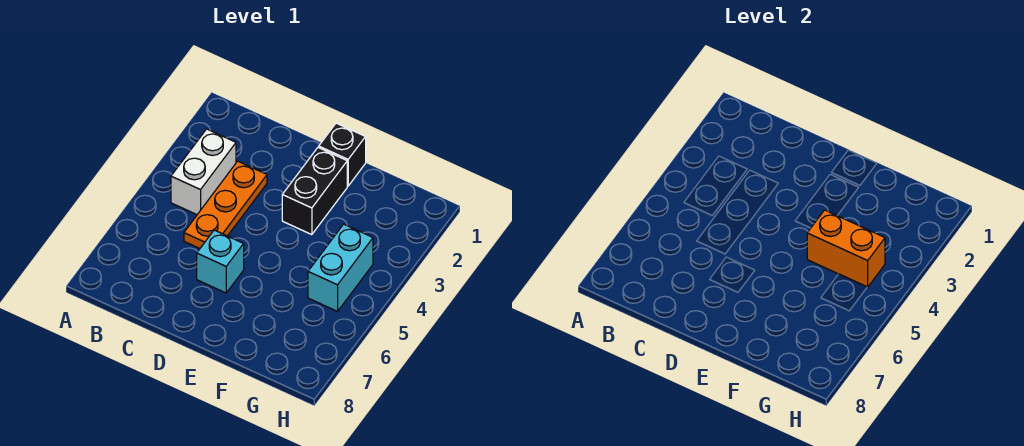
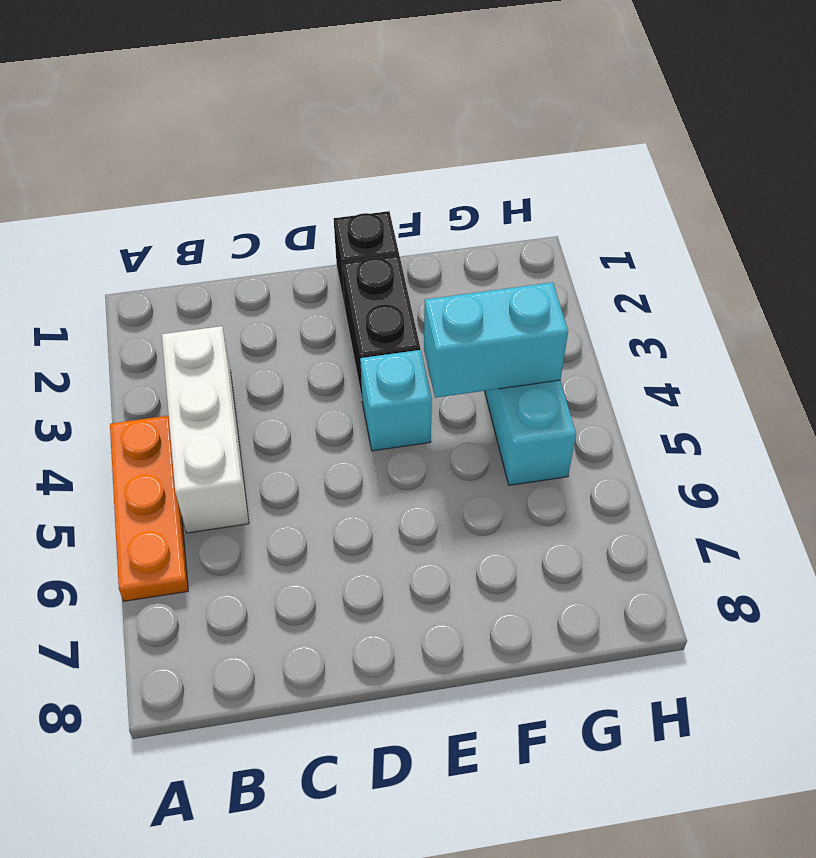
white 1x2 brick [171,129,236,215] -> white 1x3 brick [162,326,249,533]
orange 1x3 plate [184,161,267,248] -> orange 1x3 plate moved to [110,416,188,601]
cyan 1x1 brick [197,230,244,293] -> cyan 1x1 brick moved to [360,350,432,451]
orange 1x2 brick [807,210,885,287] -> cyan 1x2 brick [424,282,568,398]

